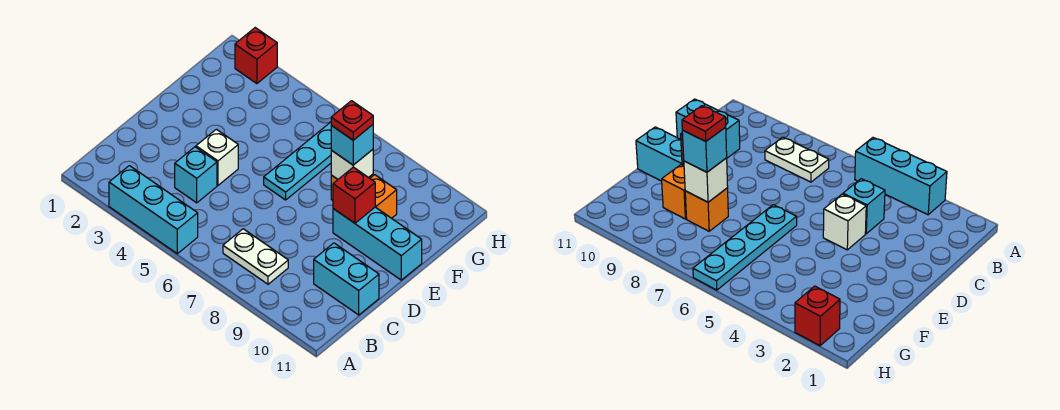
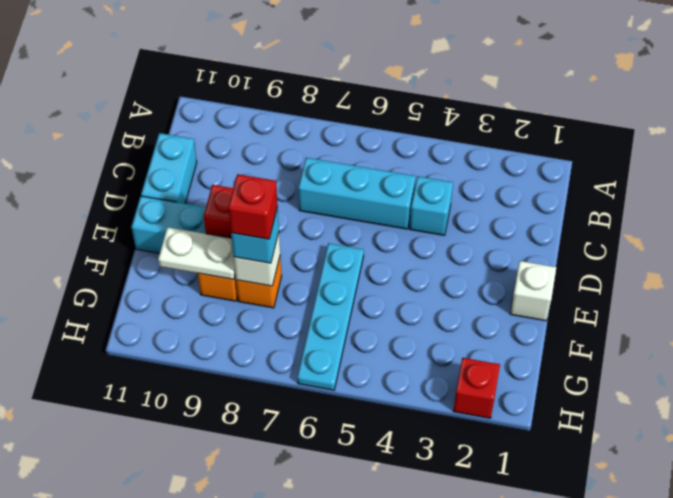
cyan 1x3 brick [109,166,198,254] -> cyan 1x3 brick moved to [298,158,416,229]
white 1x2 plate [223,229,288,284] -> white 1x2 plate moved to [158,227,235,279]
cyan 1x2 brick [314,243,379,315] -> cyan 1x2 brick turned to [141,133,197,203]
white 1x1 brick [196,129,238,185] -> white 1x1 brick moved to [510,261,556,321]
red 1x1 plate [331,101,373,140] -> red 1x1 brick [228,174,278,239]

